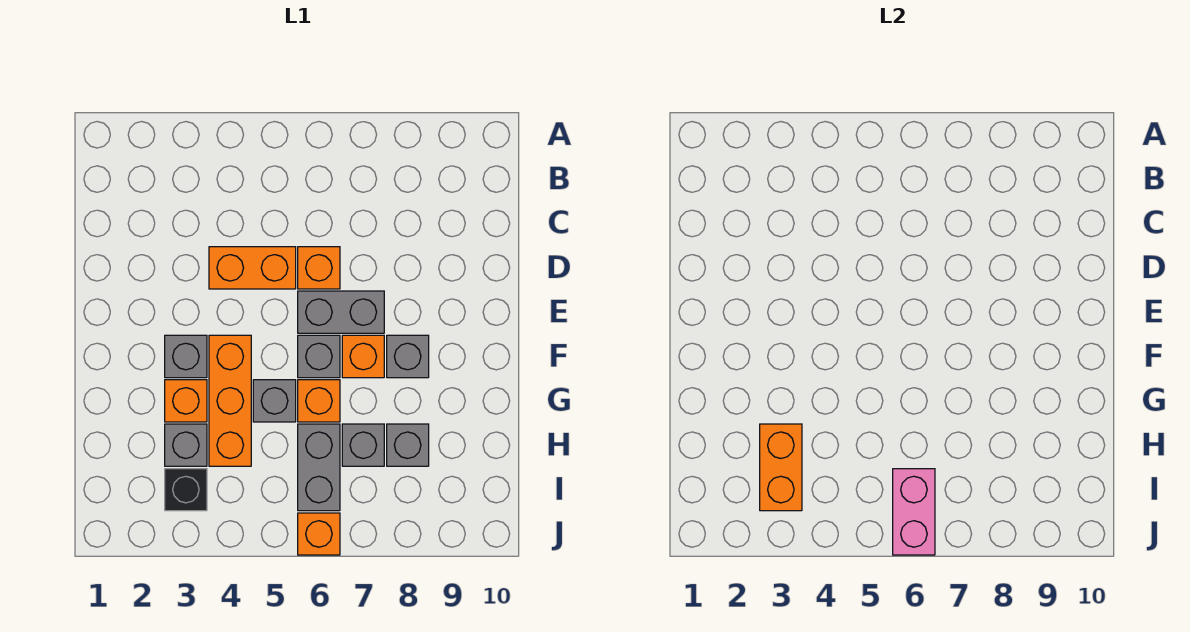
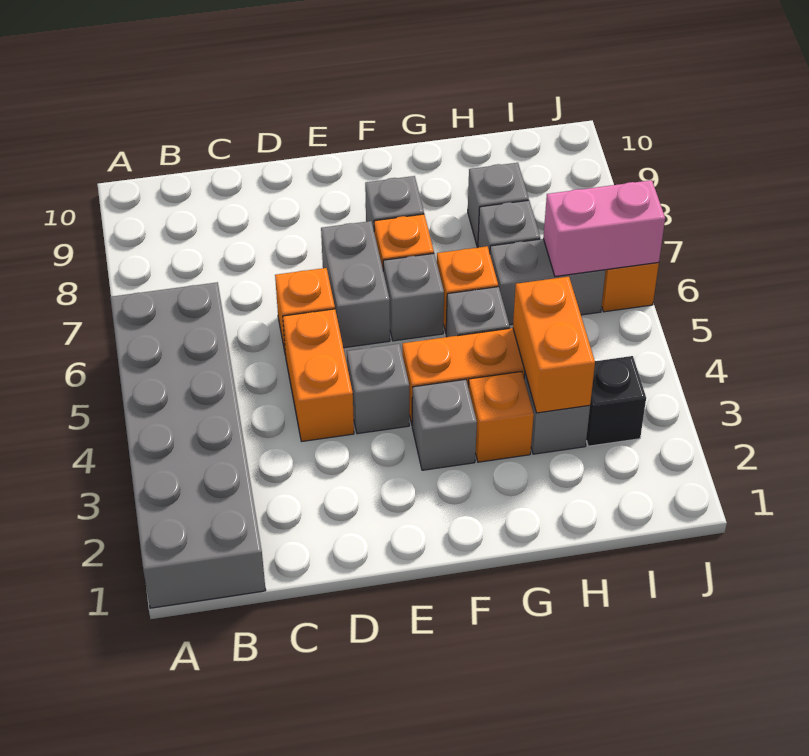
none -> grey 2x6 brick [110,282,266,608]
none -> grey 1x1 brick [347,344,409,434]
orange 1x2 brick [760,424,802,511] -> orange 1x2 brick turned to [513,277,595,413]

